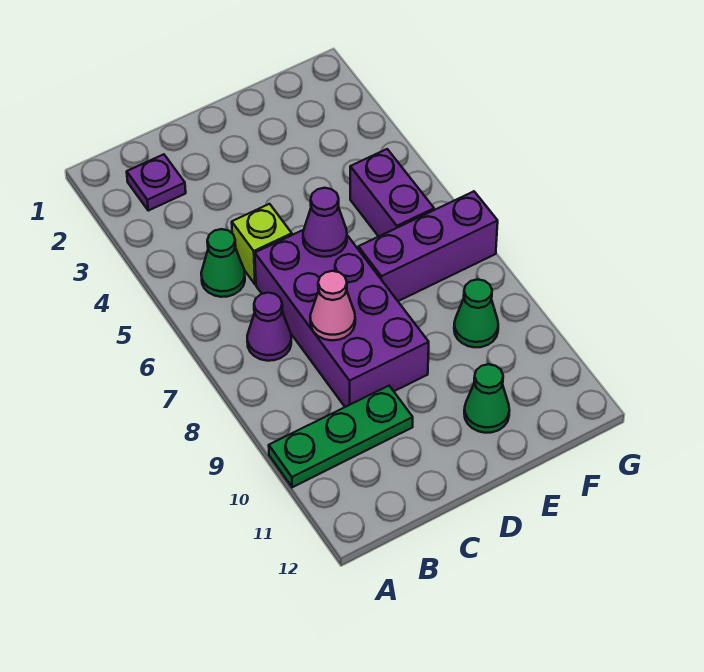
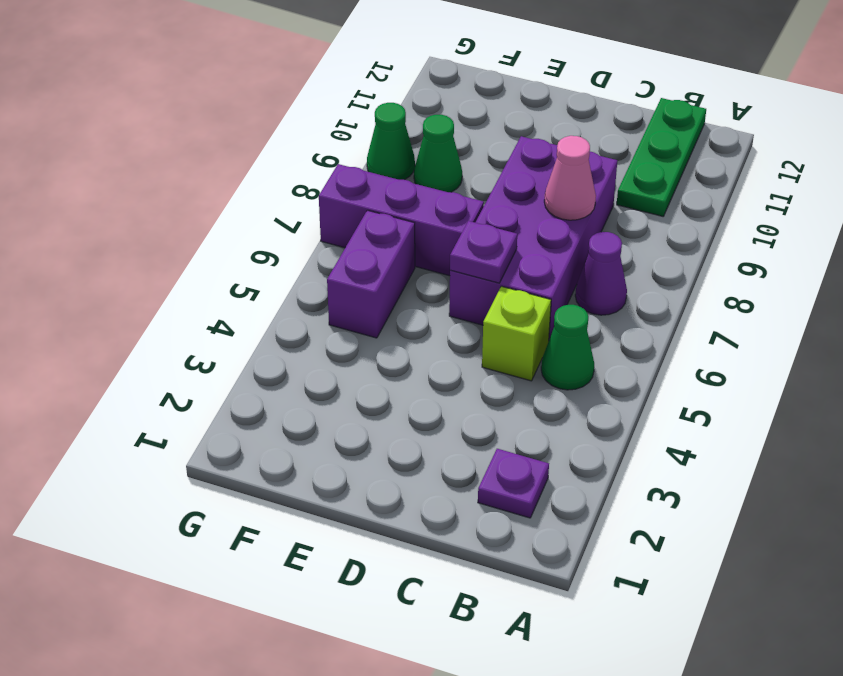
green 1x3 plate [269,386,413,487] -> green 1x3 plate turned to [617,98,706,216]
purple 1x1 cone [303,188,347,257] -> purple 1x1 plate [450,221,517,283]
green 1x1 cone [464,364,510,433] -> green 1x1 cone moved to [367,103,415,180]

